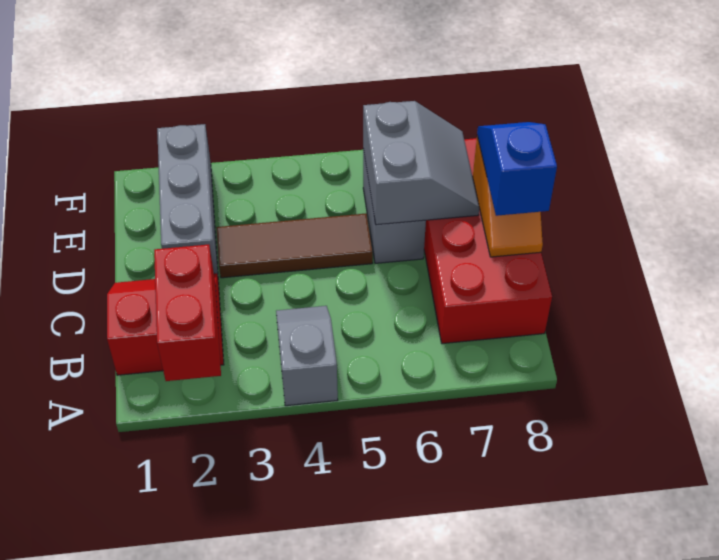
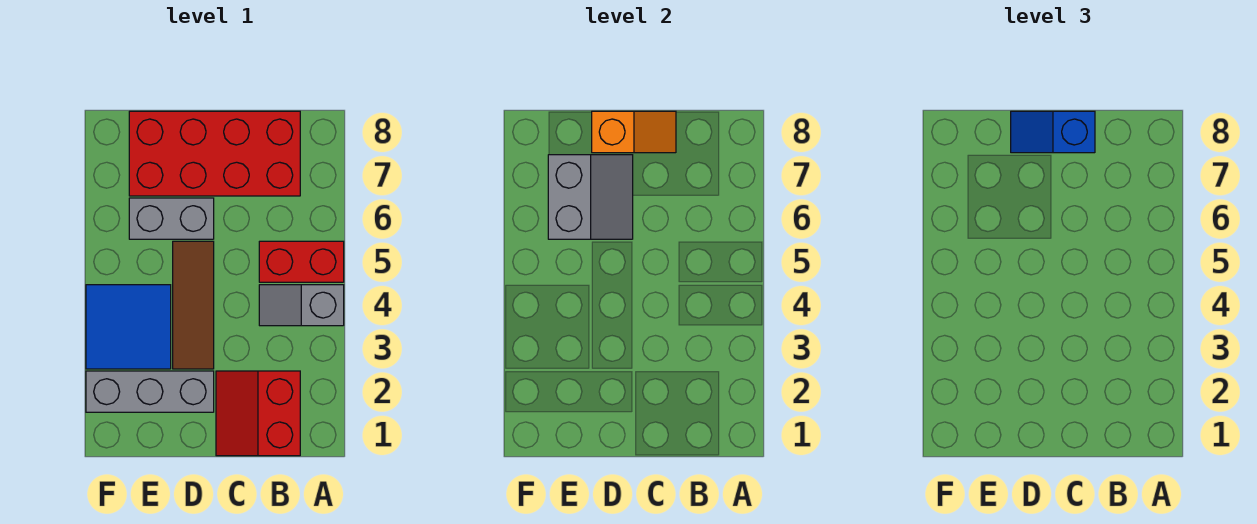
red 1x2 brick [154,244,221,381] -> red 1x2 brick moved to [259,241,344,282]
grey 2x2 slope [363,101,479,225] -> grey 2x2 slope turned to [548,155,633,239]
none -> blue 2x2 tile [86,285,171,369]

